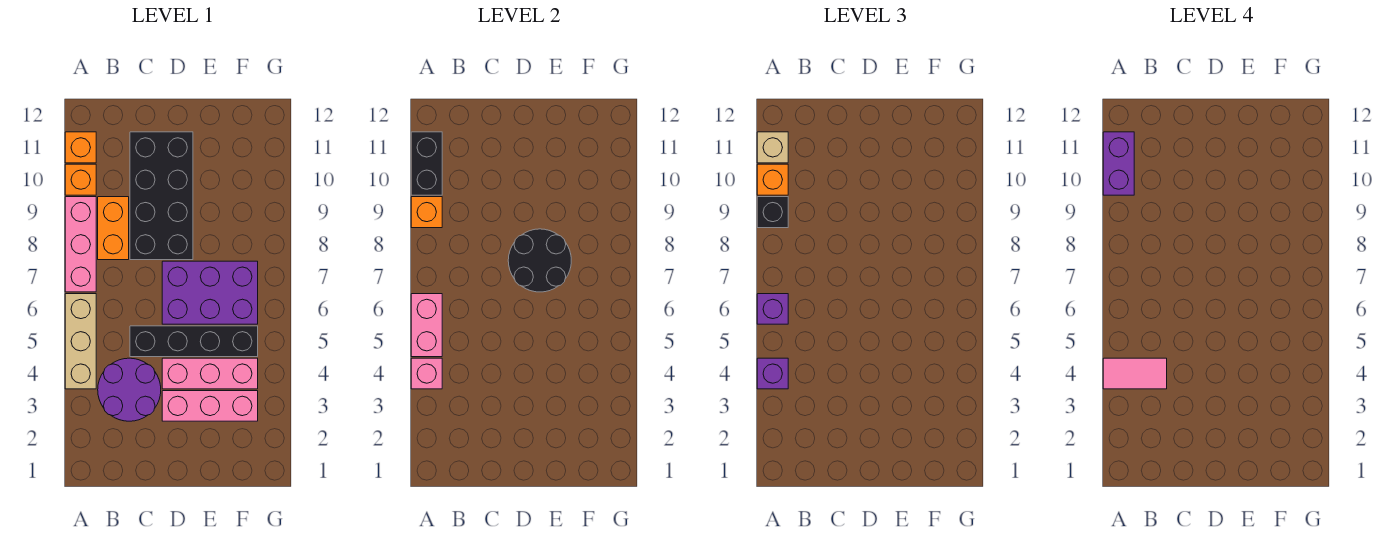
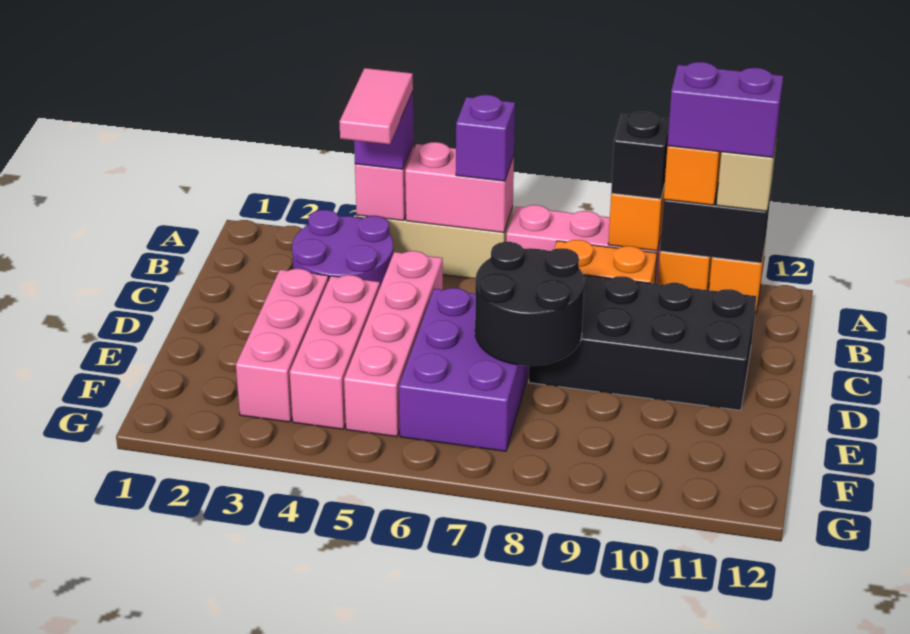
black 1x4 brick [130,326,258,357] -> pink 1x4 brick [344,251,443,437]

